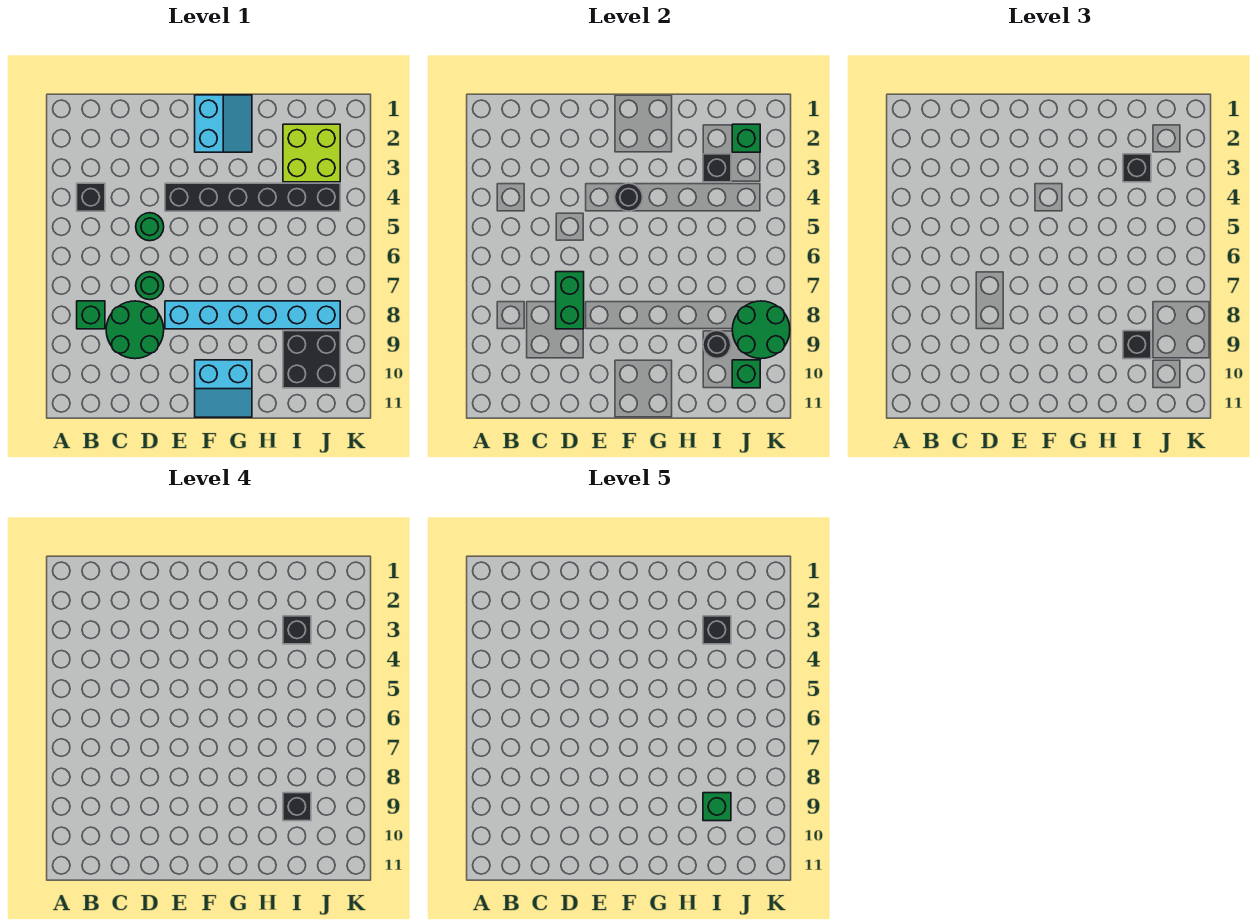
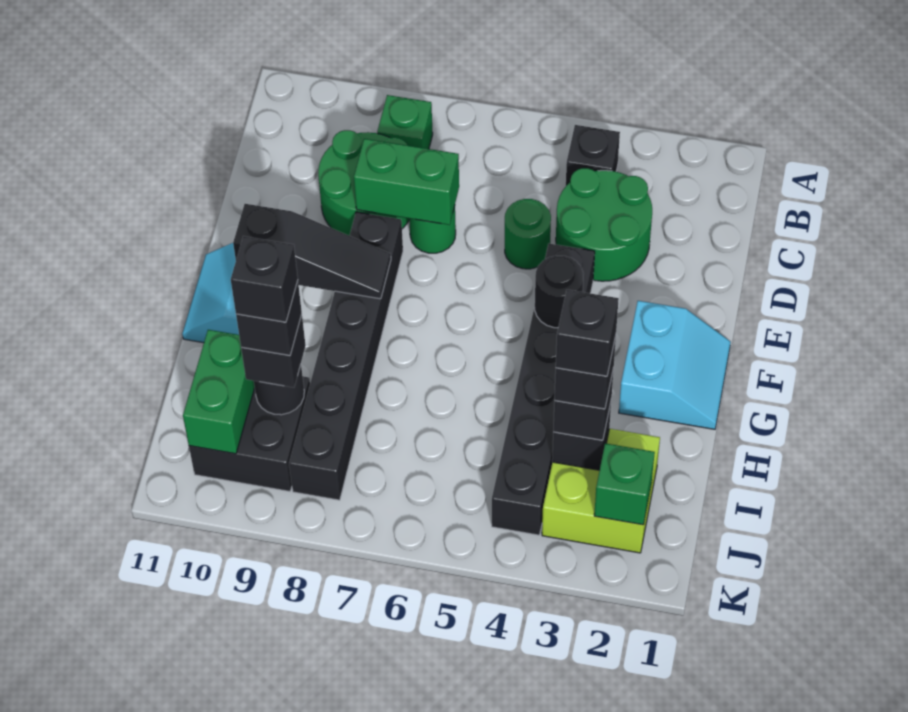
cyan 1x6 brick [165,301,340,329] -> black 1x6 brick [289,212,403,500]
cyan 2x2 slope [195,95,252,152] -> cyan 2x2 slope turned to [619,301,731,429]
none -> black 1x3 slope [233,204,391,299]
green 1x1 brick [703,793,731,821] -> black 1x1 brick [231,236,298,322]
green 2x2 round brick [732,301,790,359] -> green 2x2 round brick moved to [556,168,652,281]
green 1x1 brick [732,360,760,388] -> green 1x2 brick [183,330,255,454]

